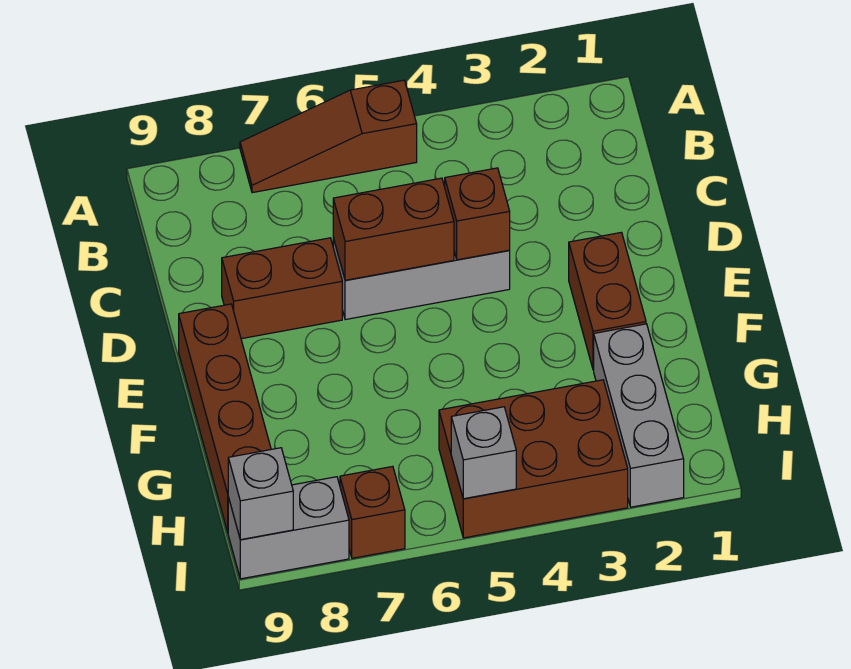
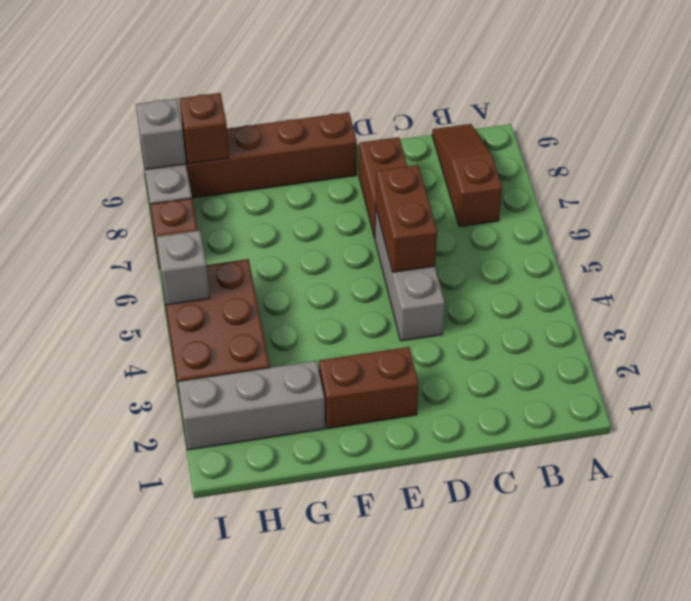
brown 1x3 slope [240,80,417,193] -> brown 1x3 slope moved to [432,124,502,227]
brown 1x1 brick [445,168,510,260] -> brown 1x1 brick moved to [179,93,229,164]

